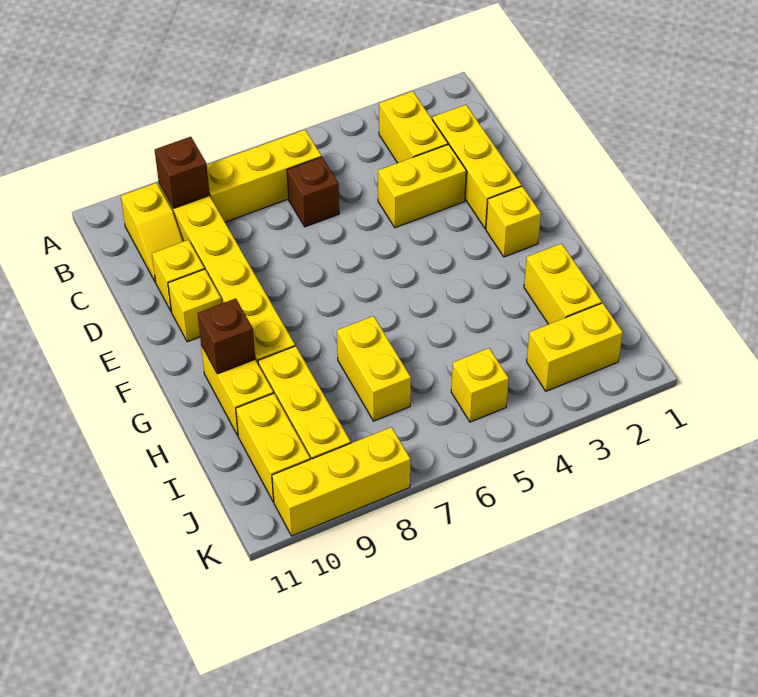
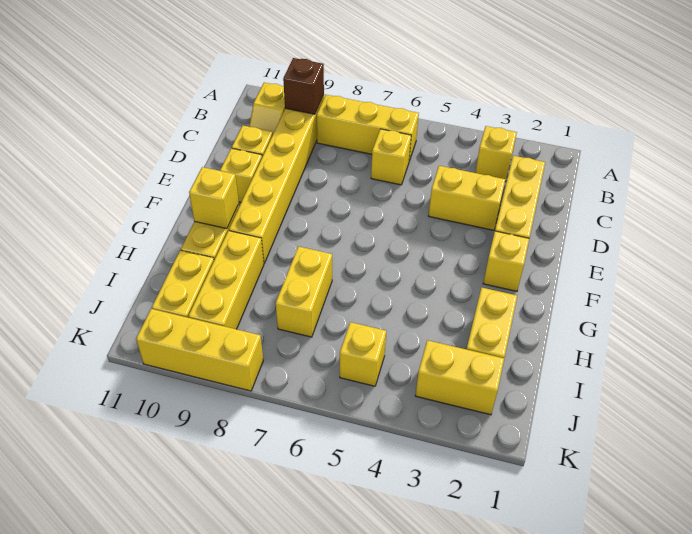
yellow 1x2 brick [379,91,448,163] -> yellow 1x1 brick [475,126,517,182]
brown 1x1 brick [287,157,339,227] -> yellow 1x1 brick [371,129,411,185]
brown 1x1 brick [198,298,255,374] -> yellow 1x1 brick [189,167,239,229]

